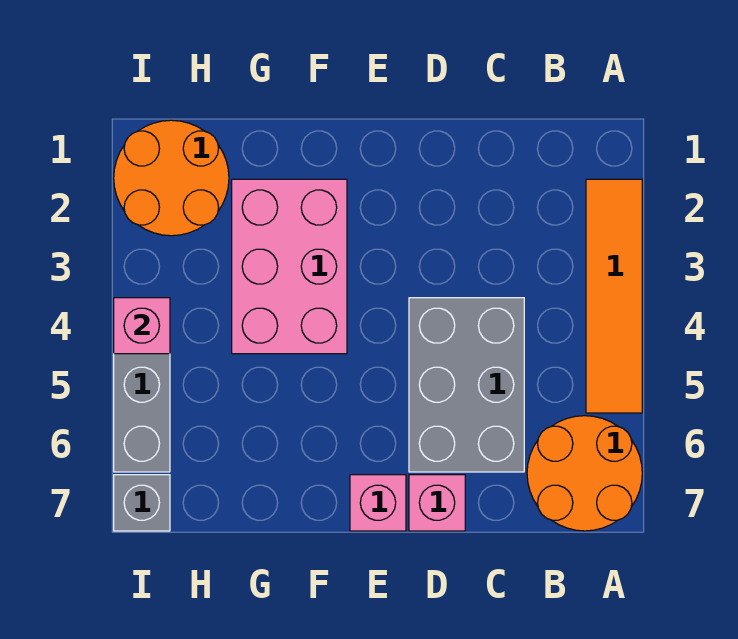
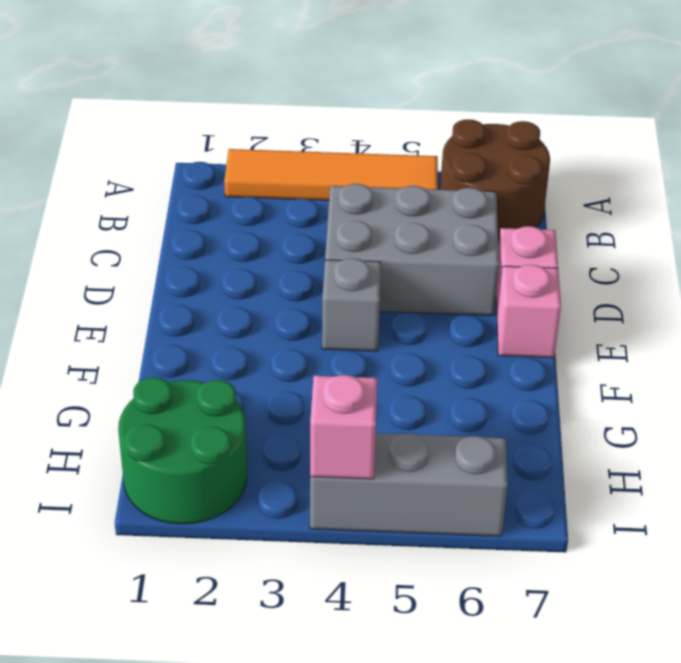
orange 2x2 round brick [527,416,642,531] -> brown 2x2 round brick [440,119,550,241]
pink 2x3 brick [232,179,347,354] -> none
orange 2x2 round brick [114,120,229,236] -> green 2x2 round brick [118,377,247,524]
grey 1x1 brick [114,475,170,531] -> grey 1x1 brick moved to [322,258,381,351]

